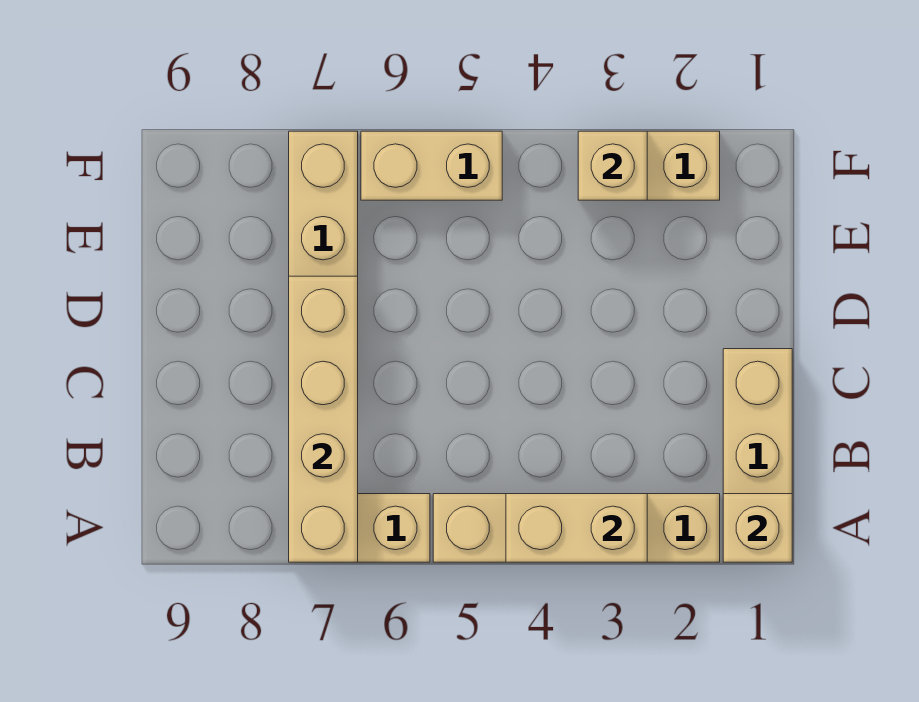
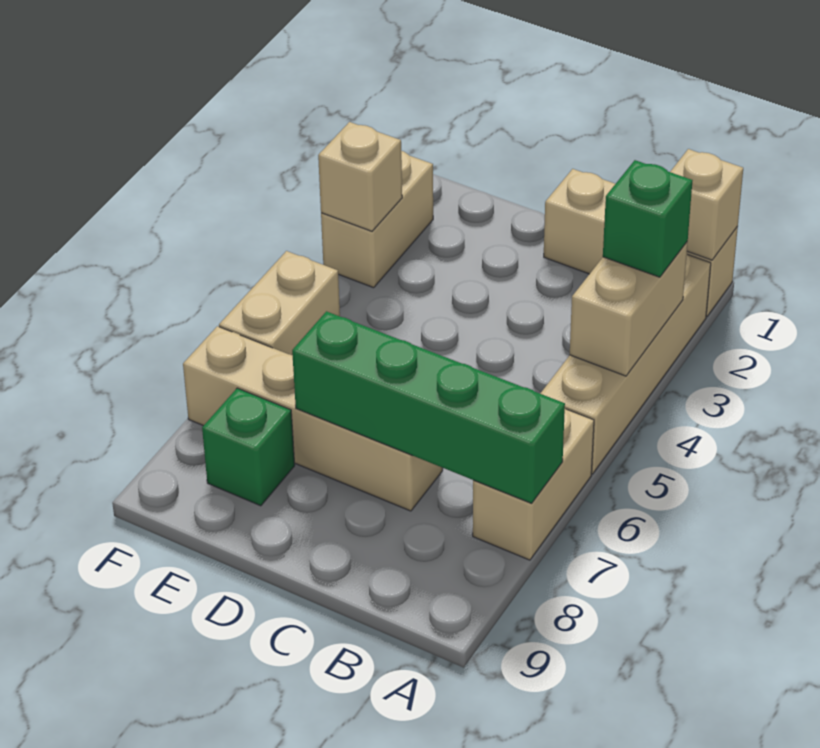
none -> green 1x1 brick [603,160,693,277]
tan 1x4 brick [289,276,358,562] -> green 1x4 brick [292,311,565,503]
none -> green 1x1 brick [202,388,295,506]

